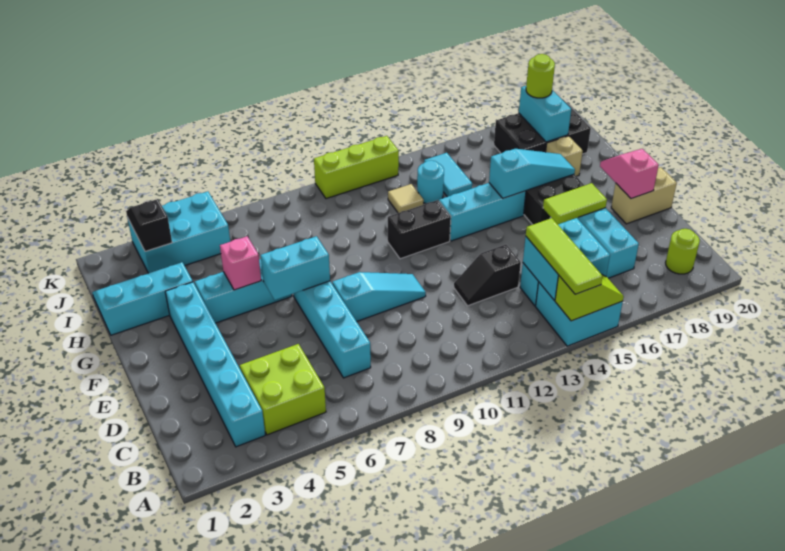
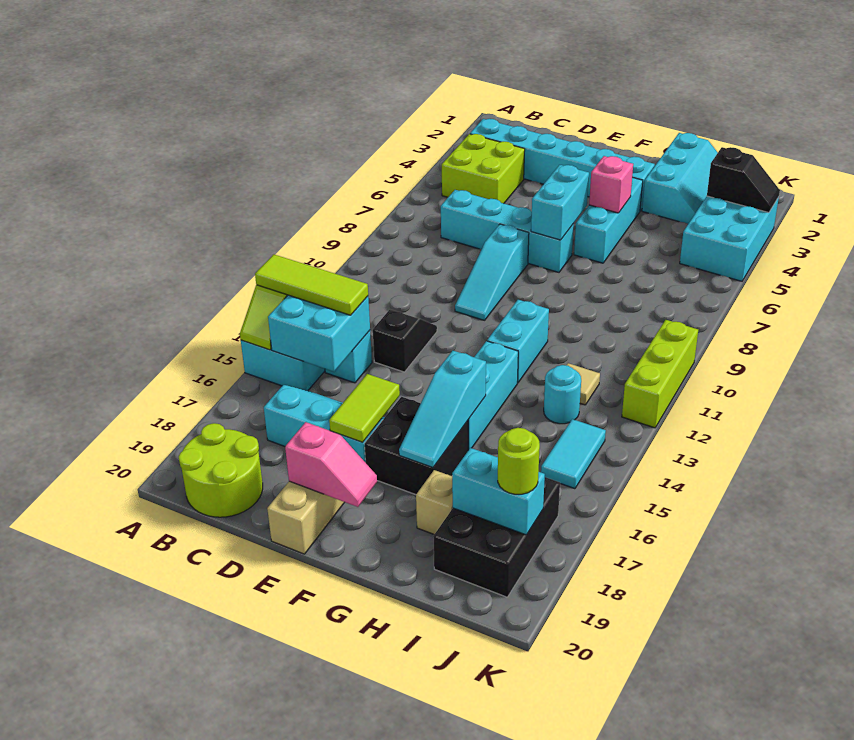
lime 1x1 round brick [666,229,700,274] -> lime 2x2 round brick [179,423,263,517]
black 1x2 brick [388,200,451,259] -> cyan 1x2 brick [487,300,549,383]
cyan 1x2 tile [424,153,472,197] -> cyan 1x2 tile turned to [541,419,606,489]

